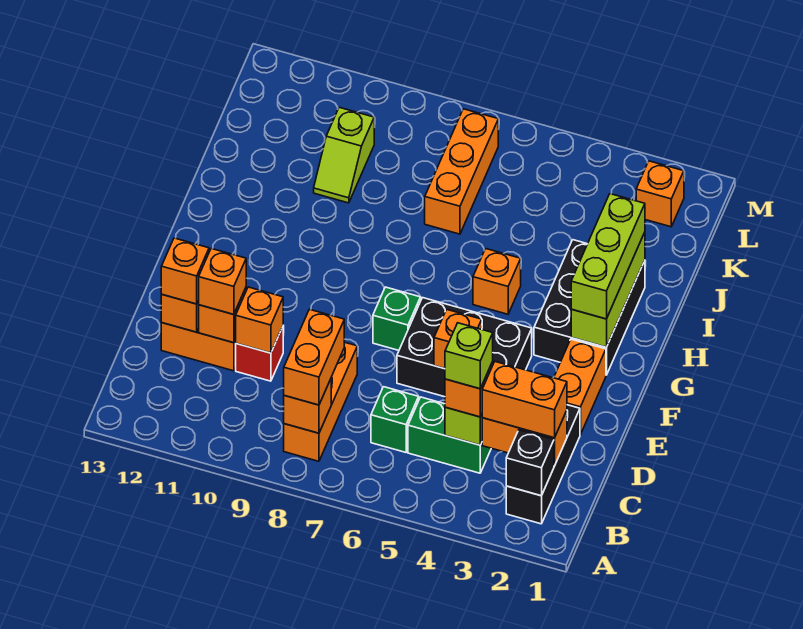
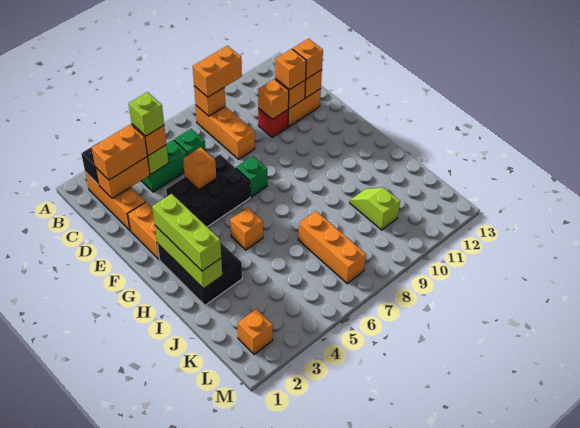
black 1x3 brick [506,405,580,524] -> orange 1x3 brick [85,172,145,230]
orange 1x2 brick [284,309,344,405] -> orange 1x2 brick turned to [193,46,242,97]

